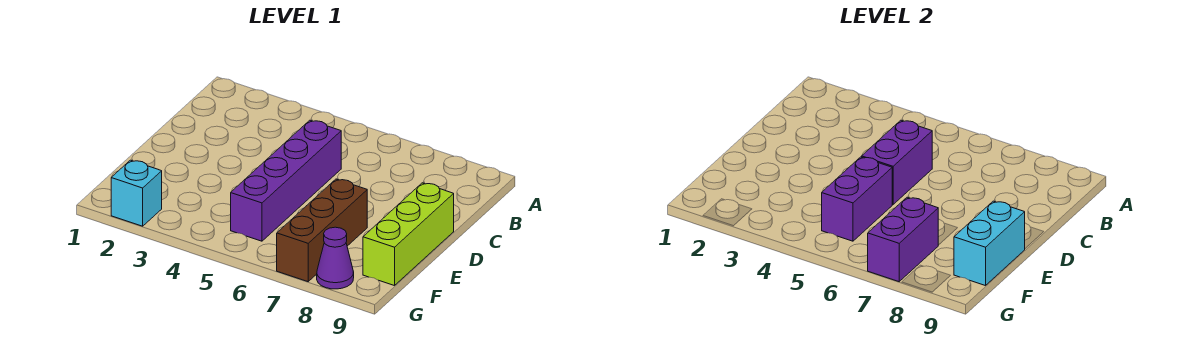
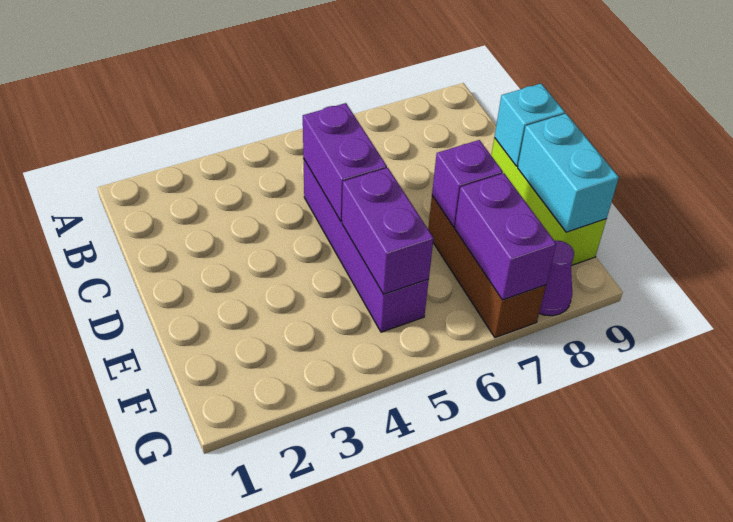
none -> purple 1x1 brick [432,140,503,227]
cyan 1x1 brick [111,160,162,226] -> cyan 1x1 brick moved to [495,84,565,166]

